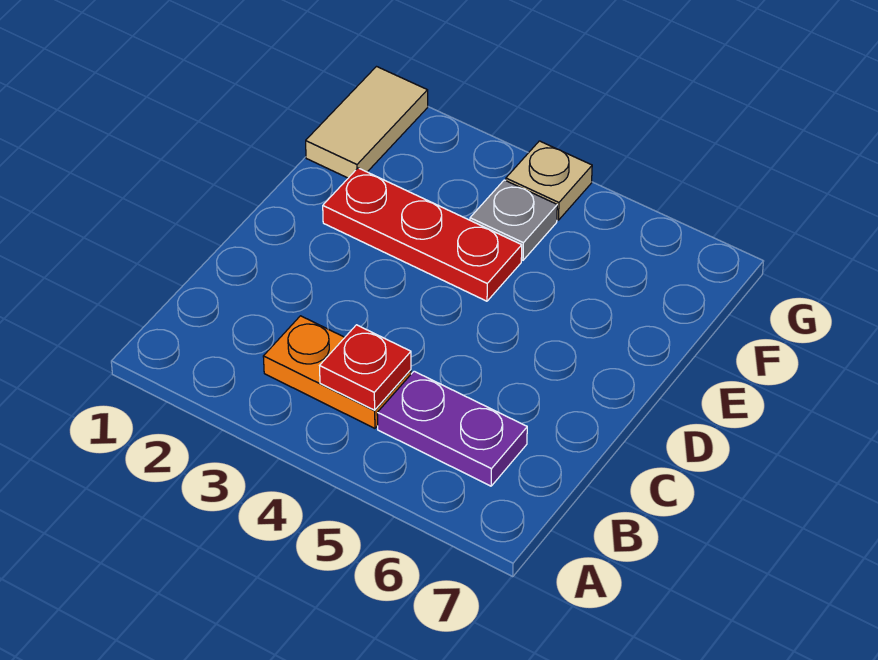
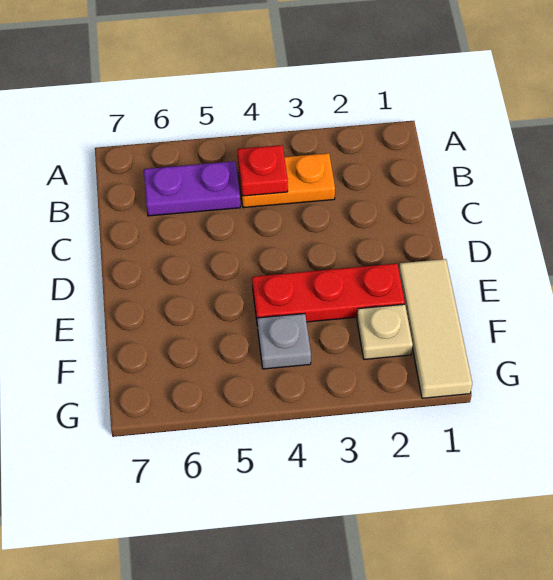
tan 1x2 tile [306,67,428,178] -> tan 1x3 tile [399,259,472,398]
tan 1x1 plate [506,141,592,220] -> tan 1x1 plate moved to [357,304,413,359]

